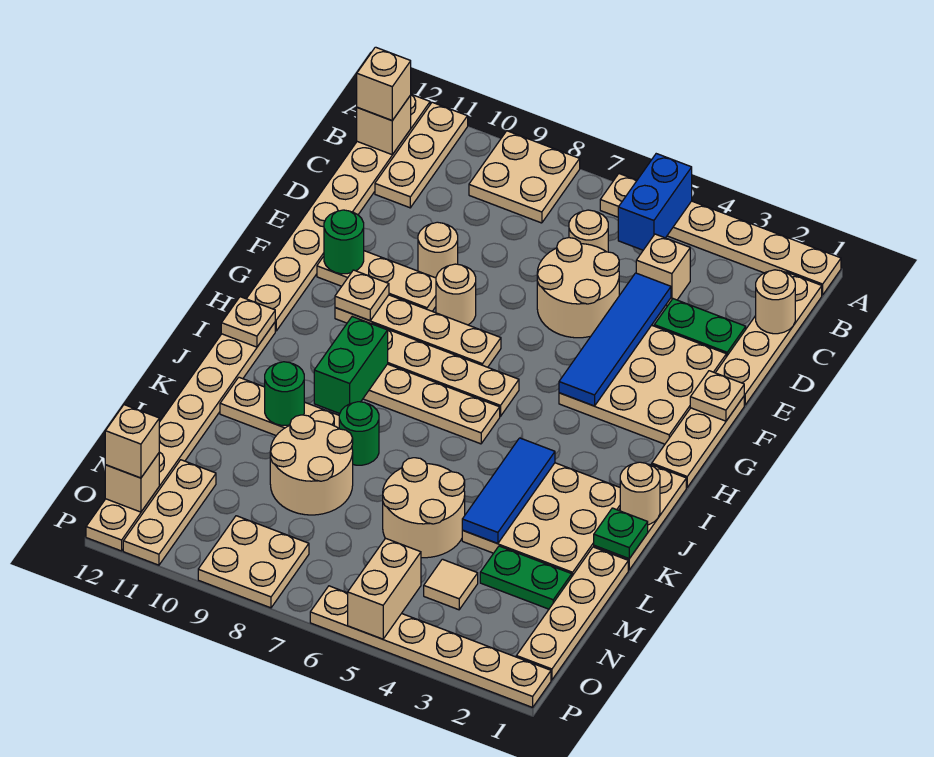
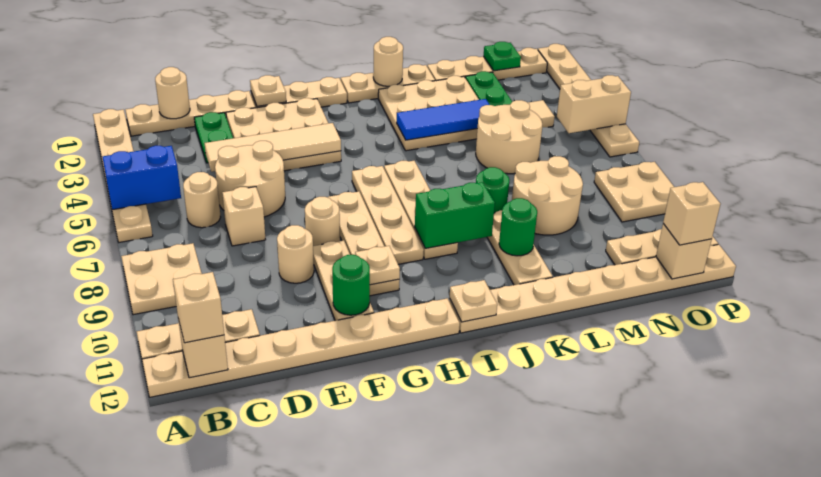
tan 1x1 brick [636,234,690,306] -> tan 1x1 brick moved to [222,187,266,246]
blue 1x4 tile [559,273,671,406] -> tan 1x4 tile [205,123,341,172]
green 1x1 plate [594,508,648,559] -> green 1x1 plate moved to [484,42,521,71]

